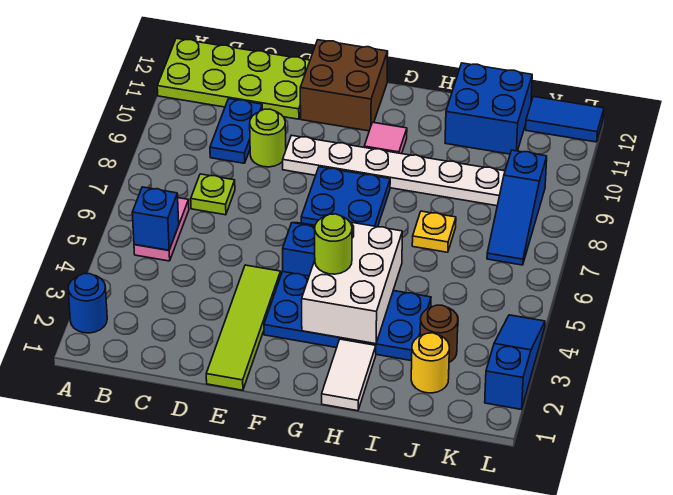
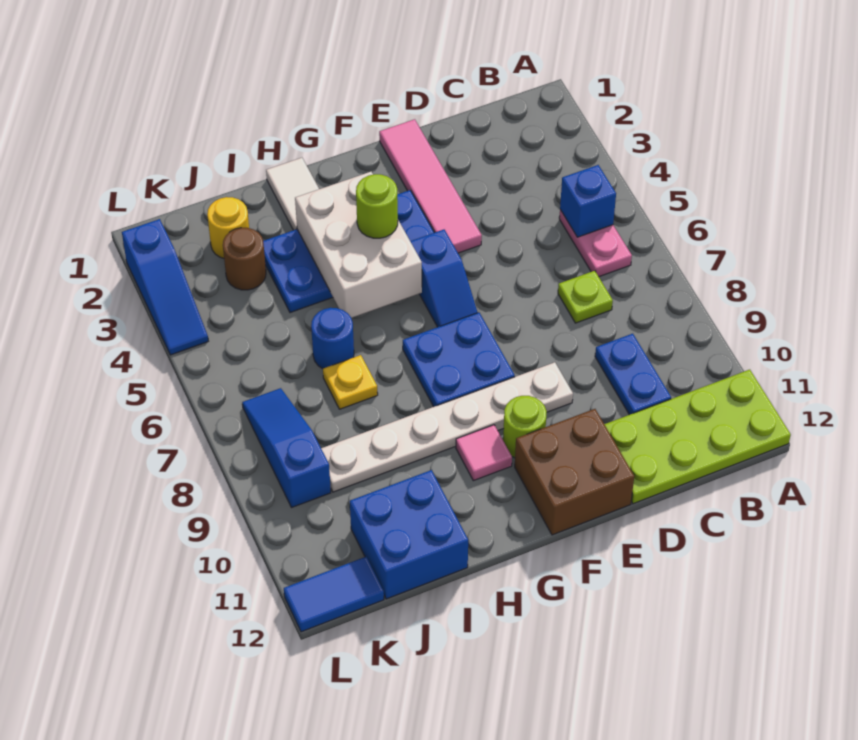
blue 1x1 round brick [68,274,107,333] -> blue 1x1 round brick moved to [311,308,354,369]
lime 1x1 round brick [250,109,286,167] -> lime 1x1 round brick moved to [503,396,547,458]
lime 1x4 tile [206,265,281,390] -> pink 1x4 tile [379,119,482,253]

